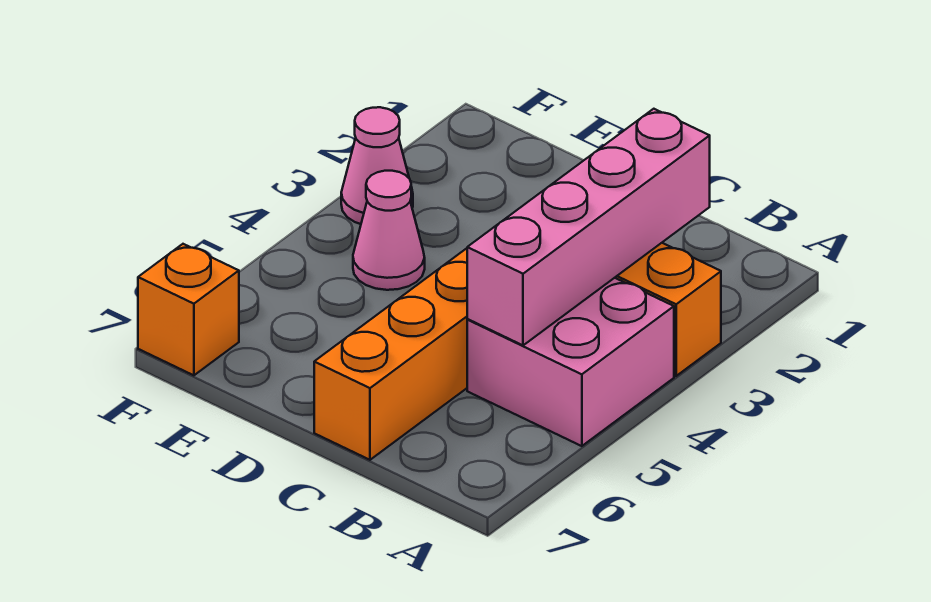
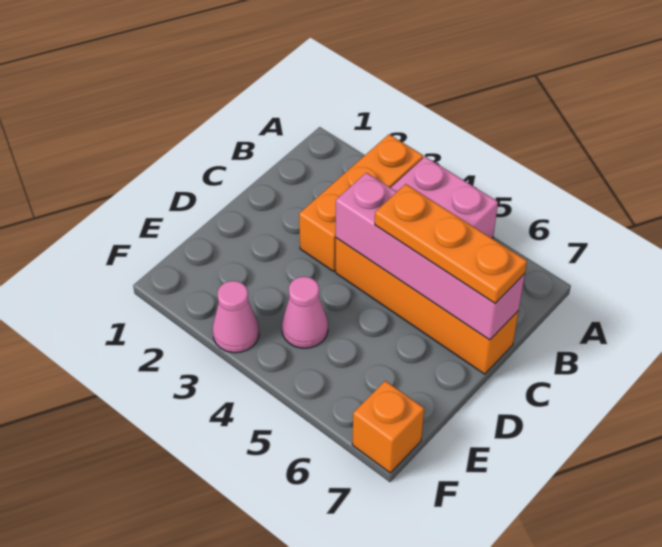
pink 1x4 brick [467,109,710,345] -> pink 1x4 brick moved to [336,173,525,340]
none -> orange 1x3 plate [375,184,527,303]

